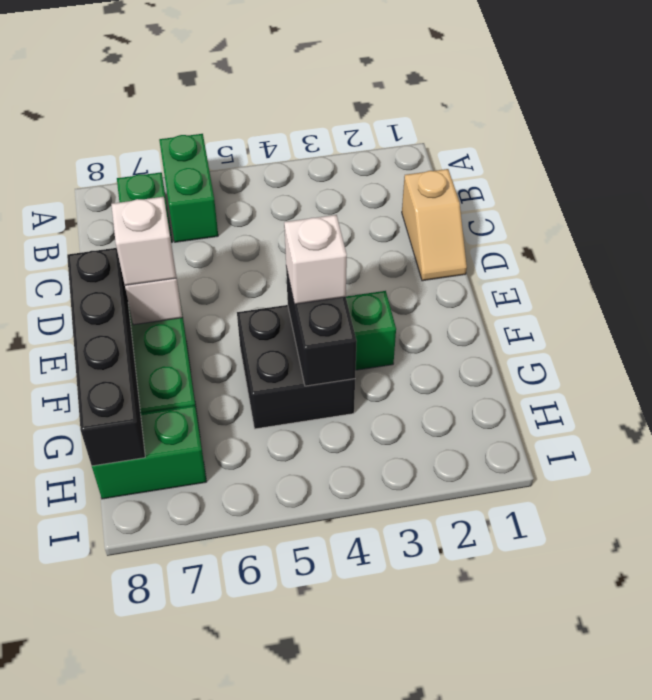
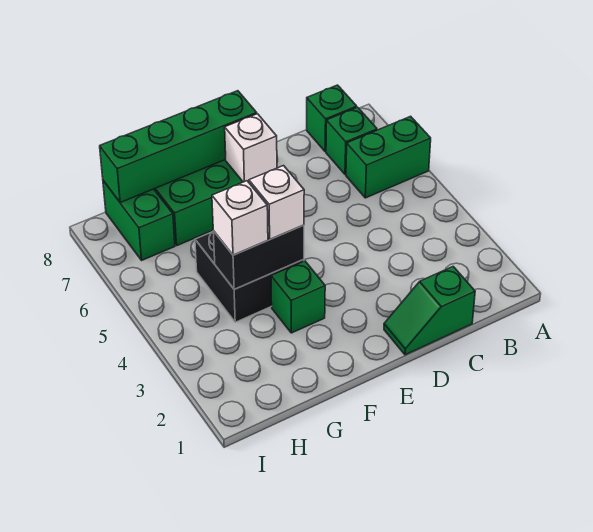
none -> green 1x1 brick [307,85,357,152]
tan 1x2 slope [402,169,467,281] -> green 1x2 slope [384,267,475,355]
white 1x1 brick [111,197,176,285] -> white 1x1 brick moved to [212,181,268,255]
black 1x4 brick [67,248,145,466] -> green 1x4 brick [100,91,257,202]

